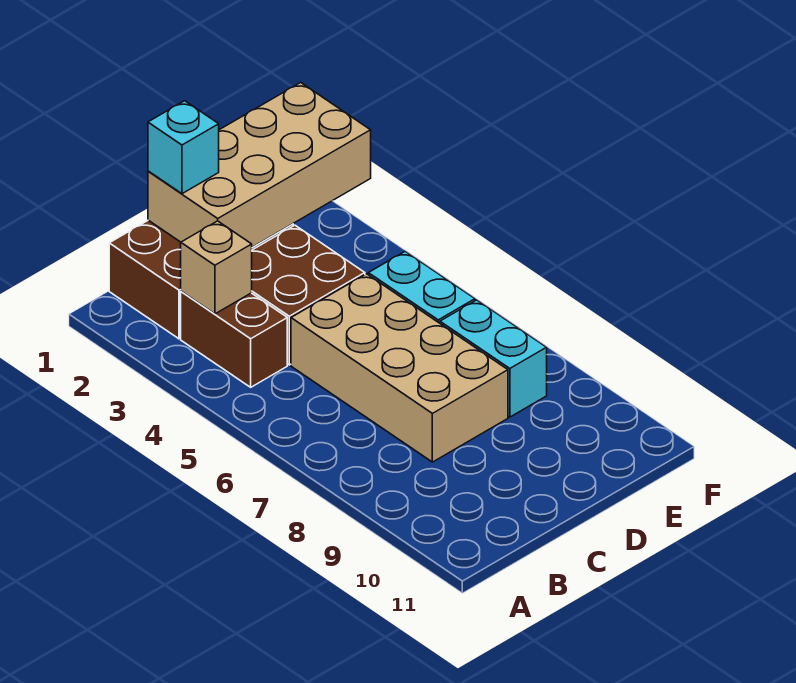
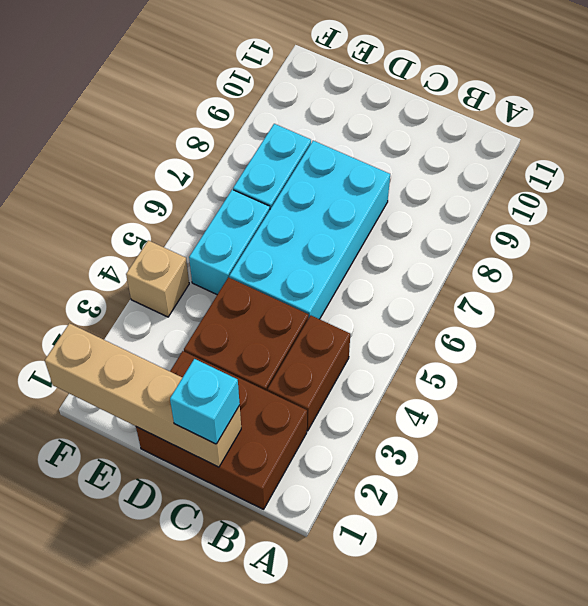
tan 1x1 brick [181,221,252,314] -> tan 1x1 brick moved to [126,240,189,317]
tan 2x4 brick [148,83,371,247] -> tan 1x4 brick [45,323,241,467]
tan 2x4 brick [291,274,508,462] -> cyan 2x4 brick [229,141,390,319]

